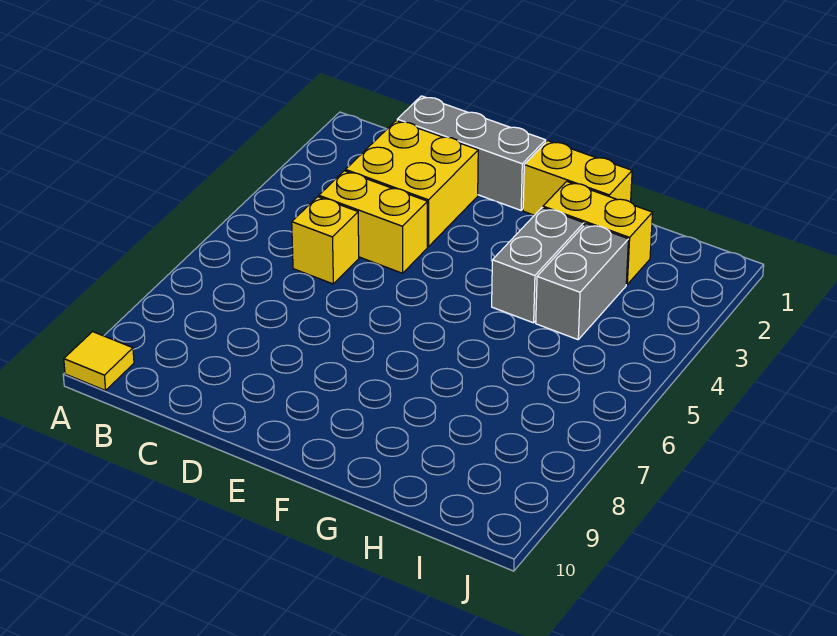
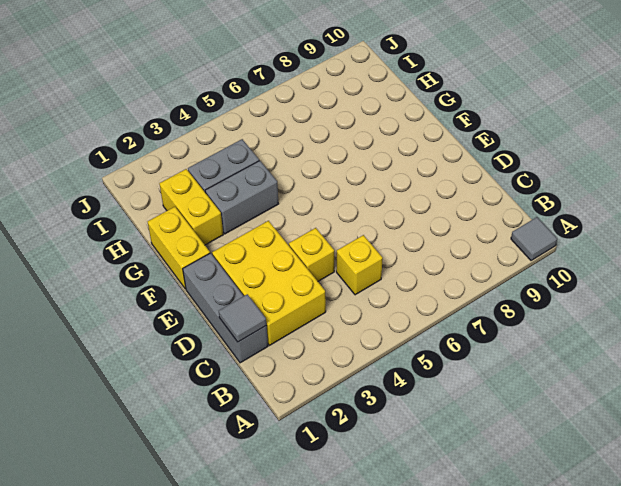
yellow 1x1 tile [64,332,134,390] -> grey 1x1 tile [511,217,557,261]
none -> grey 1x1 tile [219,294,266,342]
yellow 2x2 brick [346,120,478,247] -> yellow 2x3 brick [212,221,326,345]
yellow 1x2 brick [319,171,427,273] -> yellow 1x1 brick [289,228,334,281]

